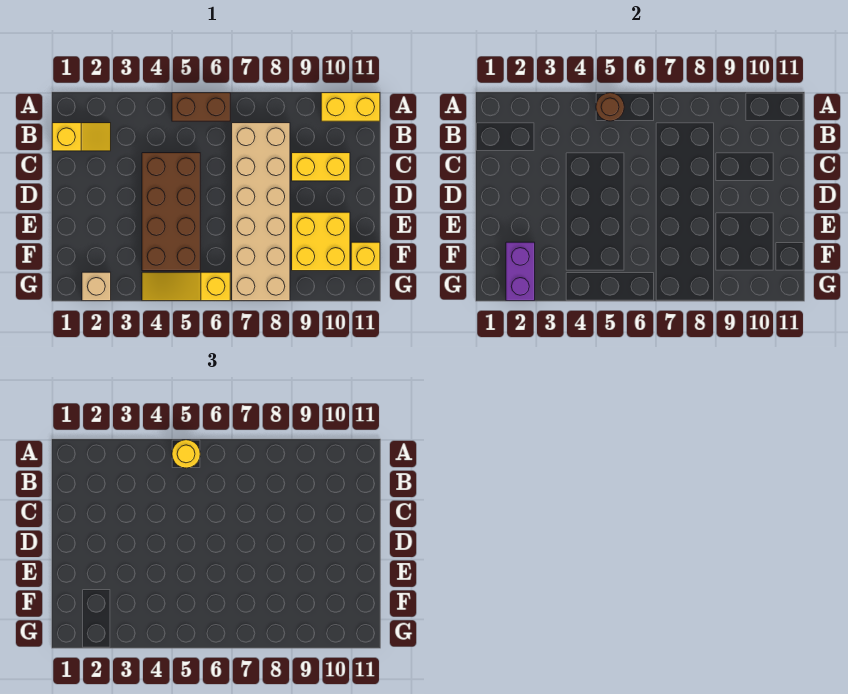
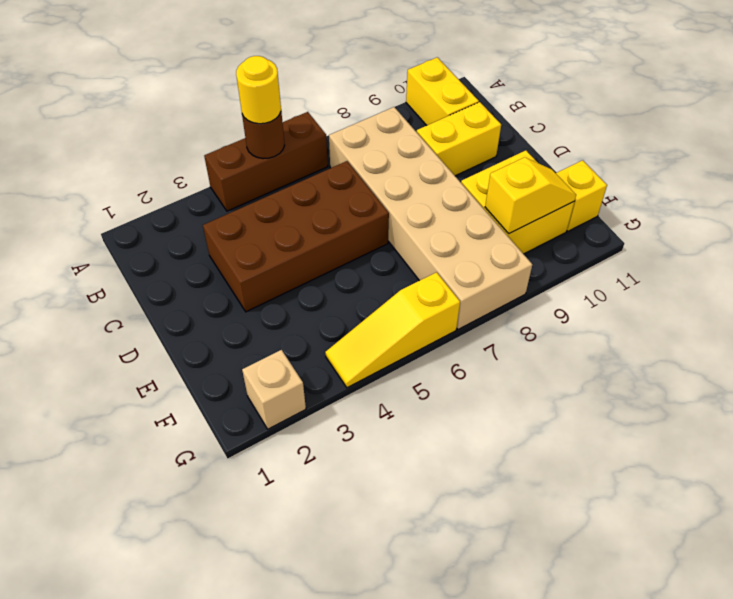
brown 1x2 brick [172,93,230,121] -> brown 1x3 brick [204,112,328,211]
yellow 1x2 brick [321,93,380,121] -> yellow 1x2 brick turned to [406,57,479,125]
yellow 1x2 slope [52,123,111,151] -> yellow 1x2 slope moved to [485,157,576,234]
brown 2x4 brick [142,153,200,271] -> brown 2x4 brick turned to [203,161,389,312]
purple 1x2 brick [506,242,535,301] -> none

